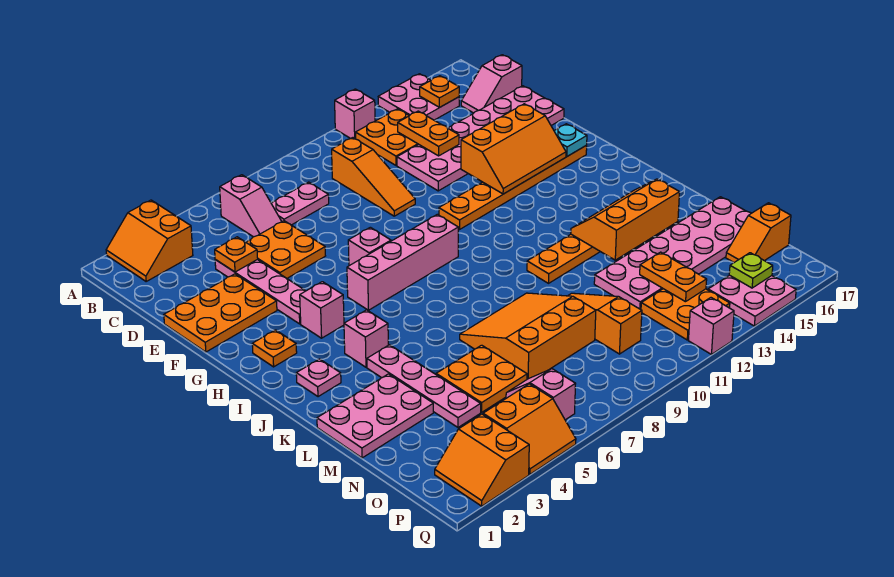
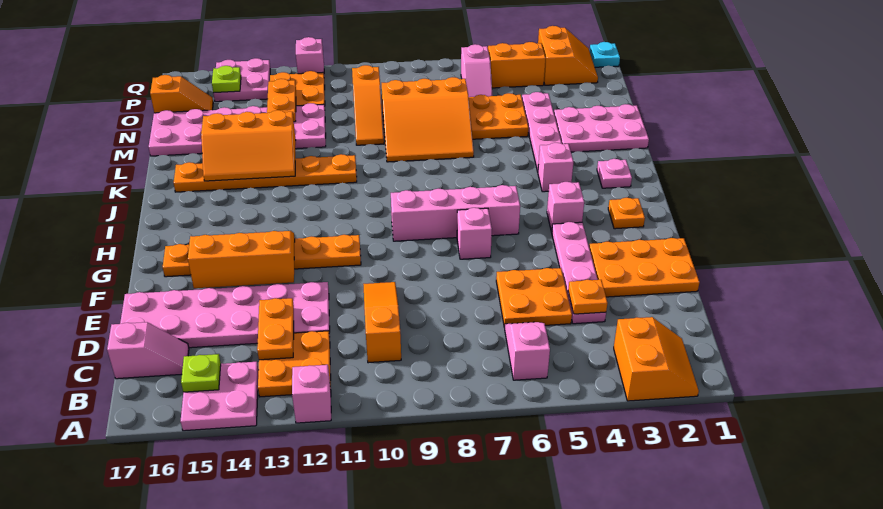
orange 1x1 plate [420,76,459,107] -> lime 1x1 plate [181,354,221,392]
pink 1x2 plate [271,182,329,225] -> none
cyan 1x1 plate [554,124,587,156] -> cyan 1x1 plate moved to [590,42,620,67]

